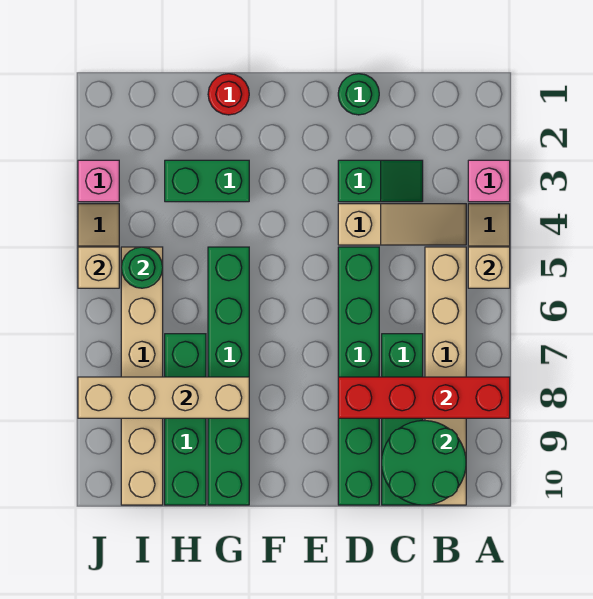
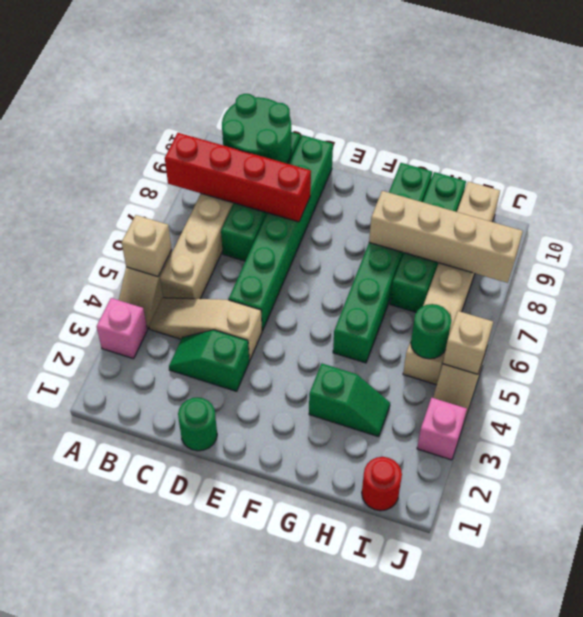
red 1x1 round brick [208,74,249,115] -> red 1x1 round brick moved to [362,457,402,511]
green 1x2 brick [165,160,249,202] -> green 1x2 slope [309,363,390,437]

